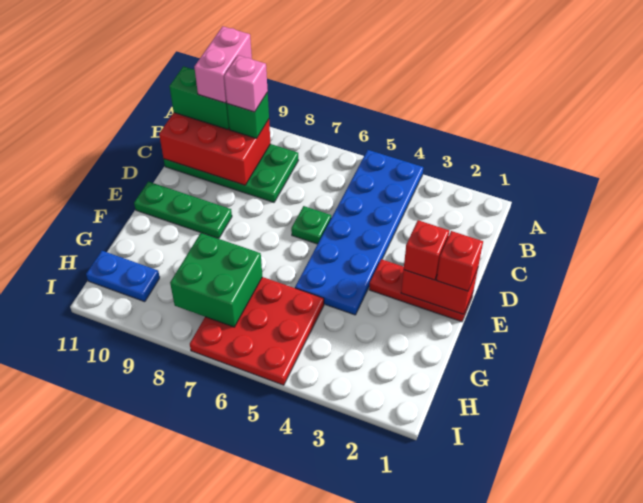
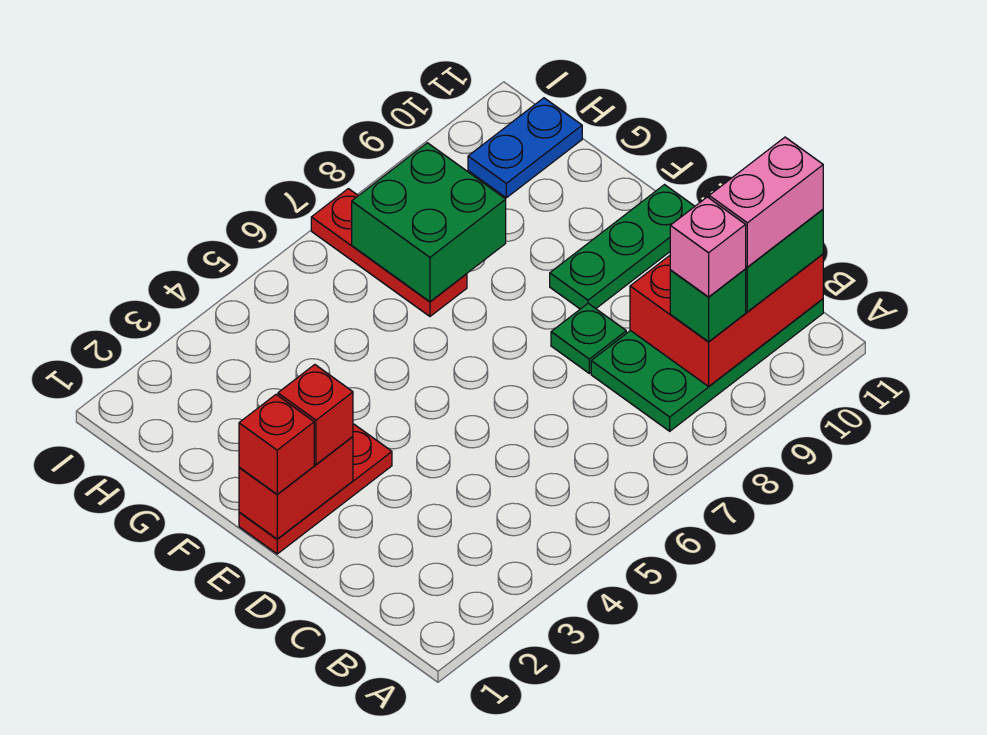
blue 2x6 plate [295,150,423,315] -> none
pink 1x2 brick [194,26,252,103] -> pink 1x2 brick turned to [709,137,823,267]
green 1x1 plate [291,206,331,244] -> green 1x1 plate moved to [551,303,626,373]
red 3x3 plate [190,277,324,385] -> red 1x3 plate [311,189,467,316]

